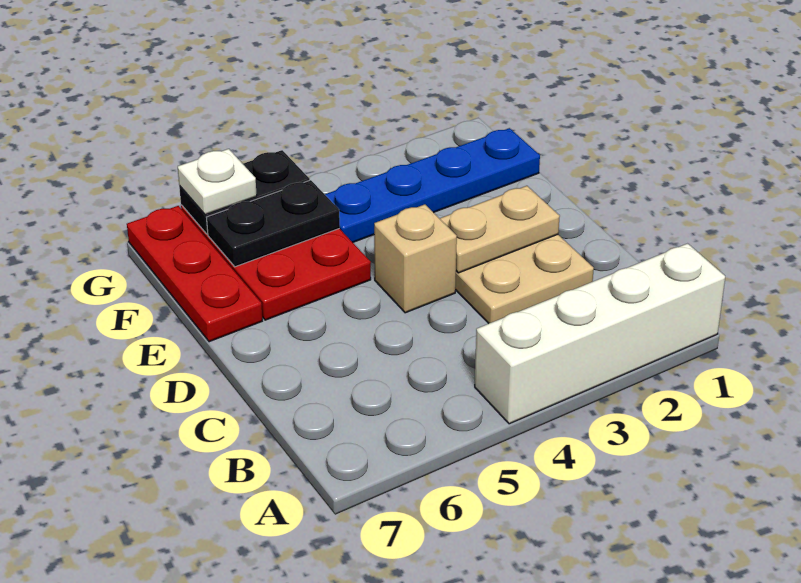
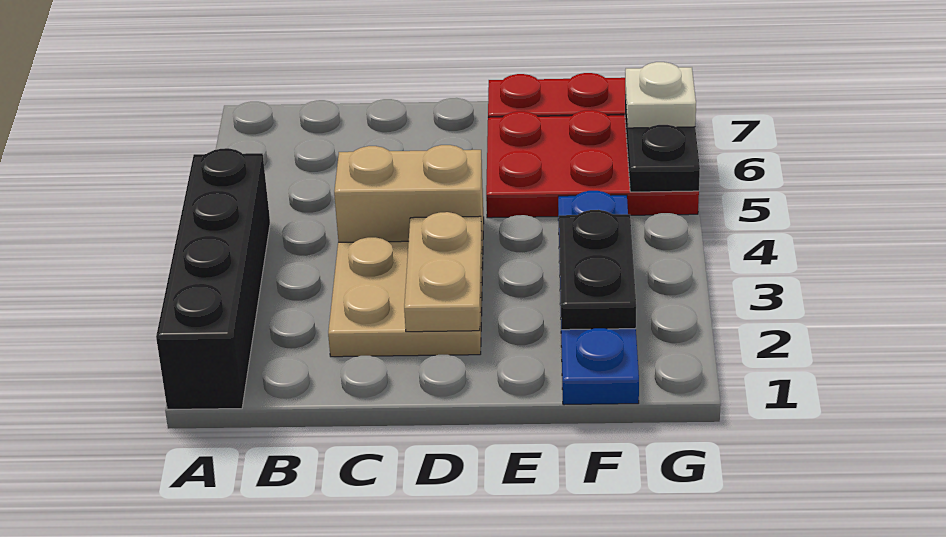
white 1x4 brick [475,244,725,424] -> black 1x4 brick [156,148,270,409]
tan 1x1 brick [374,204,457,313] -> tan 1x2 brick [334,145,484,259]
black 1x2 plate [207,180,340,267] -> black 1x2 plate moved to [559,210,636,330]

